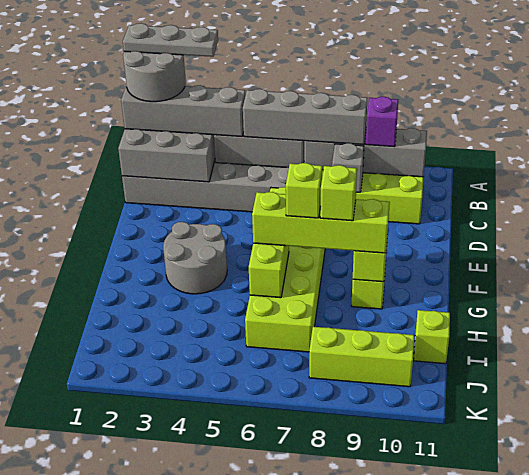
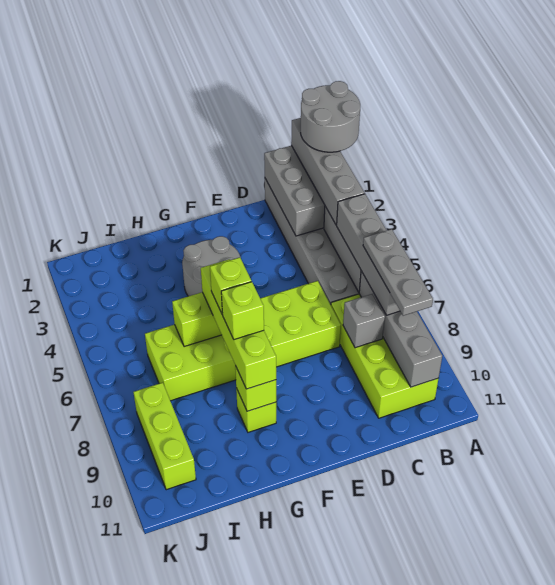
grey 1x3 plate [123,23,218,57] -> grey 1x3 plate moved to [363,229,433,316]
purple 1x1 brick [366,97,398,147] -> none
lime 1x1 brick [414,310,450,364] -> none

